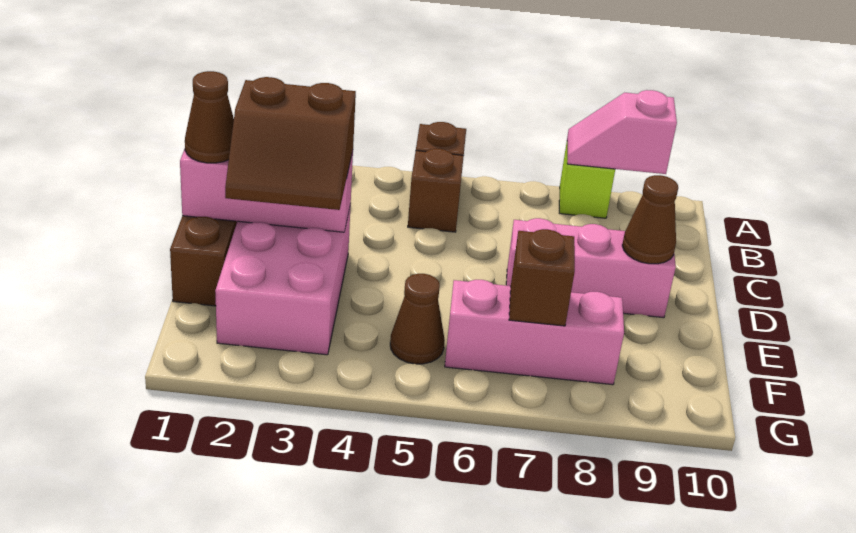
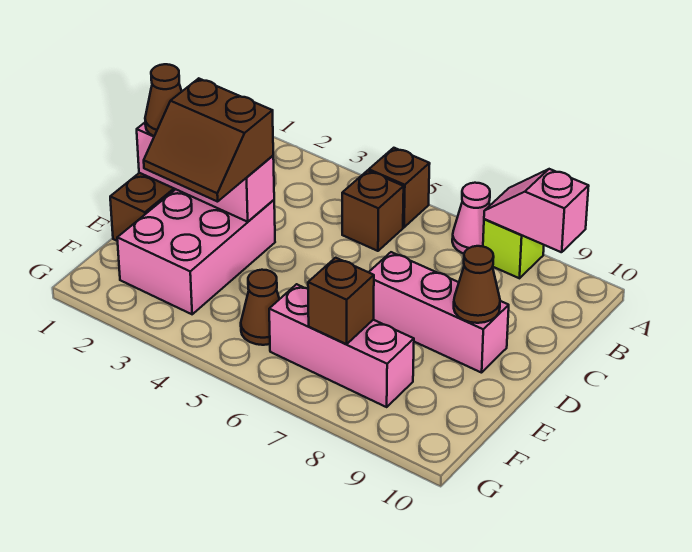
none -> pink 1x1 cone [452,183,490,254]

